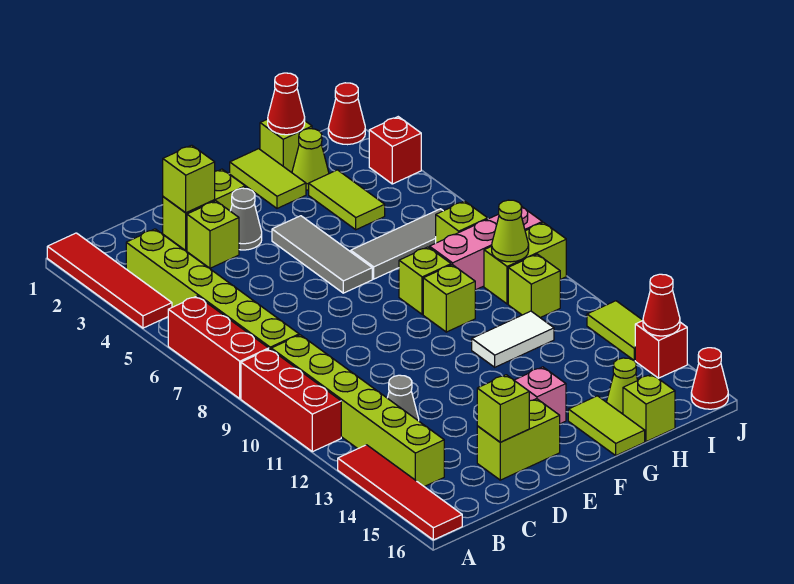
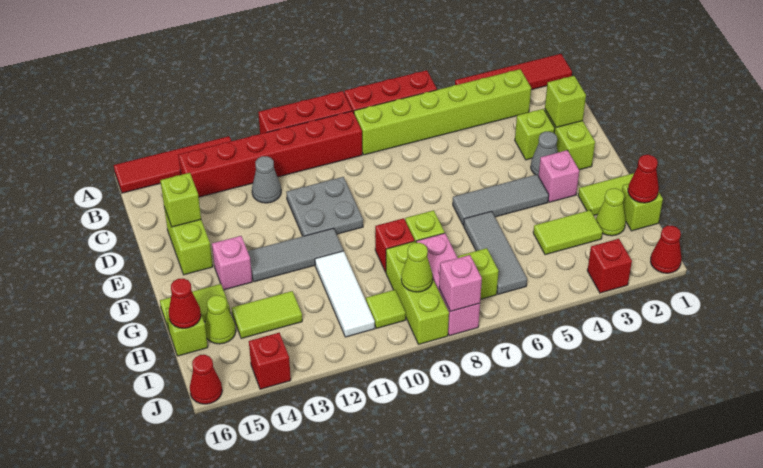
lime 1x6 brick [271,335,444,487] -> red 1x6 brick [178,111,362,197]
none -> grey 2x2 plate [286,177,363,236]
none -> pink 1x1 brick [539,150,579,202]
none -> grey 1x3 tile [248,228,343,282]
lime 1x1 brick [423,265,475,332] -> red 1x1 brick [375,218,414,272]
white 1x2 tile [472,311,554,367] -> white 1x3 tile [315,251,375,337]
lime 1x2 brick [484,222,566,304] -> lime 1x3 brick [386,241,449,344]
lime 1x1 brick [508,254,560,318] -> lime 1x1 tile [366,290,406,328]
none -> pink 1x1 brick [439,255,482,311]
lime 1x2 tile [587,301,643,361] -> lime 1x2 tile moved to [232,291,302,339]
red 1x1 cone [643,274,680,336] -> red 1x1 cone moved to [168,278,201,328]

